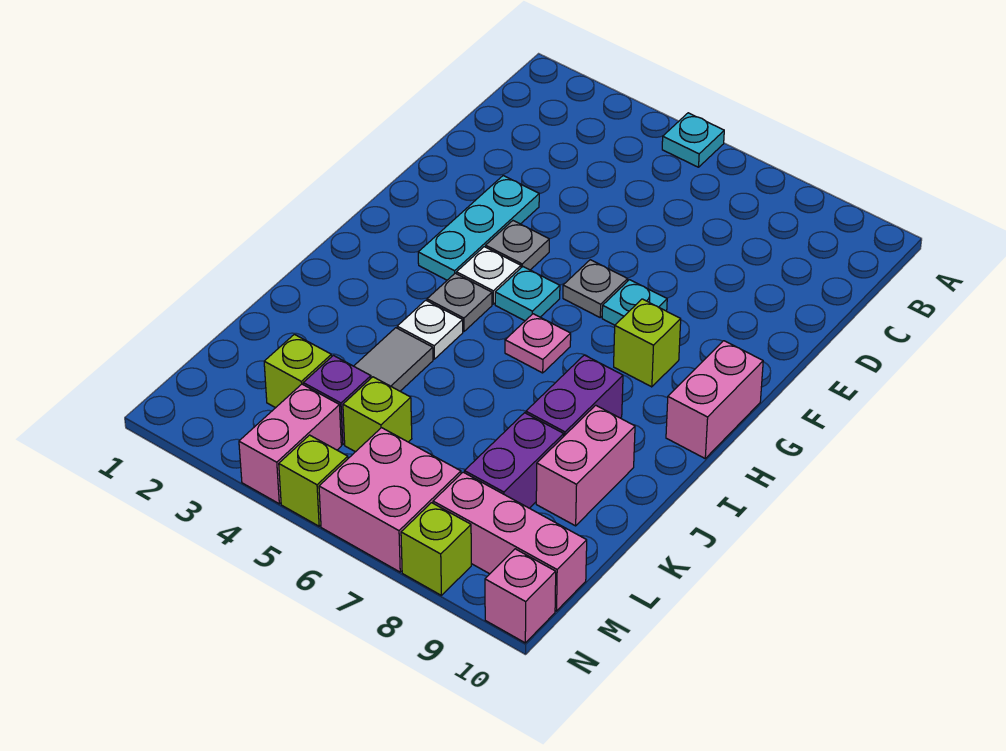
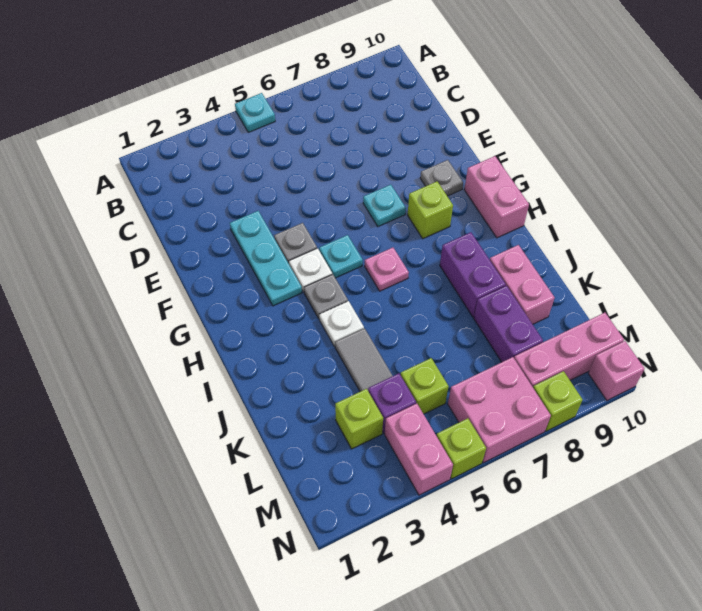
grey 1x1 plate [563,260,628,317] -> grey 1x1 plate moved to [420,160,463,196]

